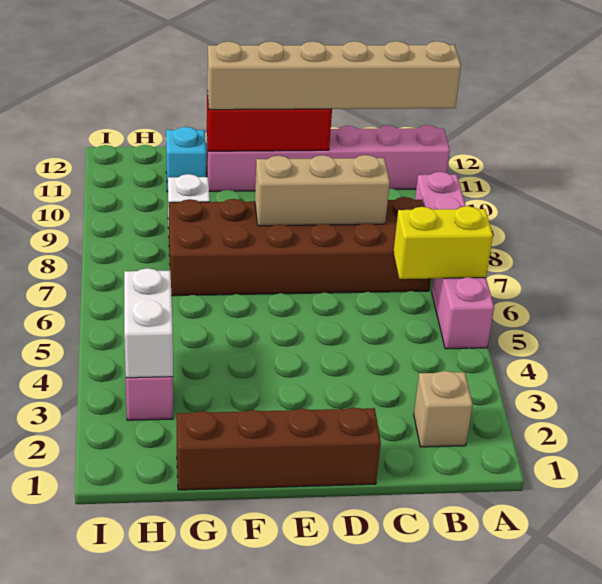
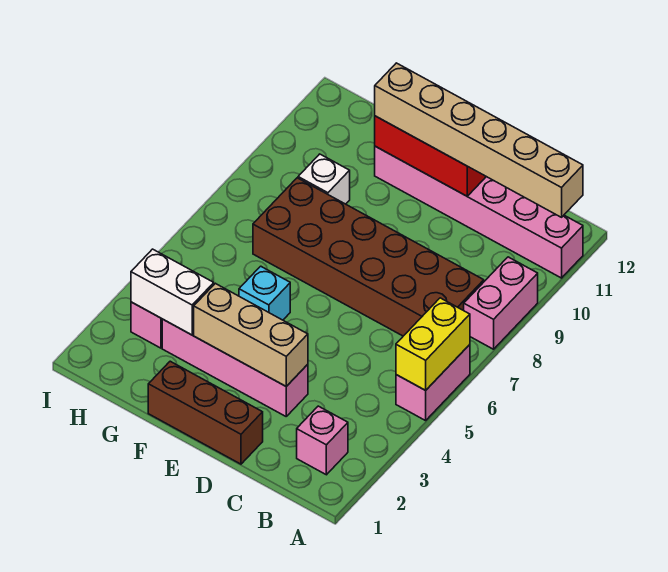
yellow 1x2 brick [393,206,493,279] -> yellow 1x2 brick turned to [396,298,470,390]
tan 1x1 brick [414,371,473,447] -> pink 1x1 brick [297,406,348,475]
tan 1x3 brick [255,155,390,226] -> tan 1x3 brick moved to [194,283,308,386]
brown 1x4 brick [177,407,381,490] -> brown 1x3 brick [148,361,263,464]
none -> pink 1x4 brick [162,319,308,416]
cyan 1x1 brick [166,127,206,192] -> cyan 1x1 brick moved to [239,266,290,320]
white 1x2 brick [124,268,173,378] -> white 1x2 brick turned to [131,249,214,335]

